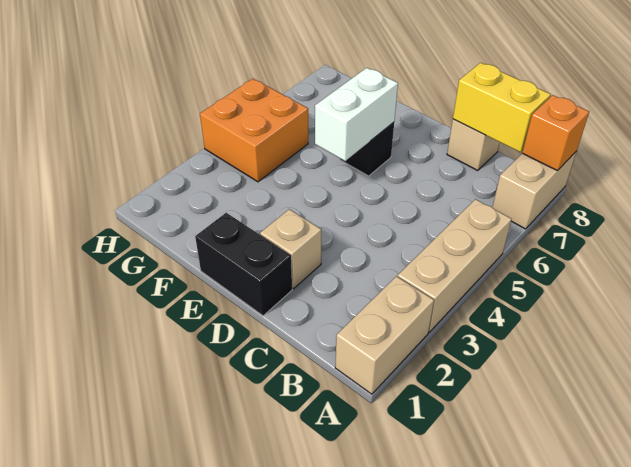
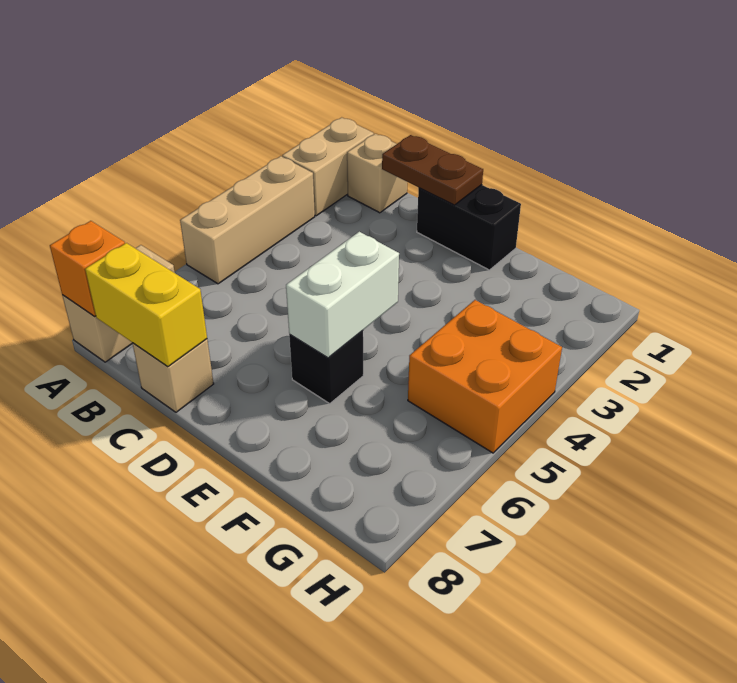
none -> brown 1x2 plate [382,135,483,205]
tan 1x1 brick [260,209,321,289] -> tan 1x1 brick moved to [347,134,407,213]

